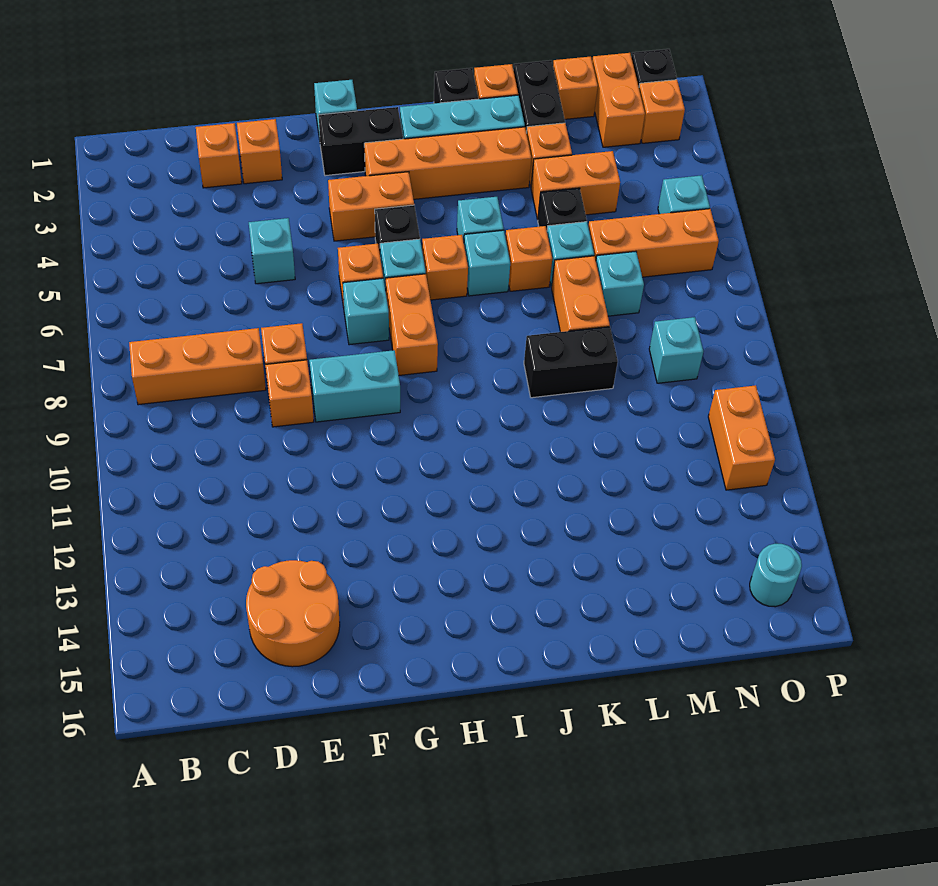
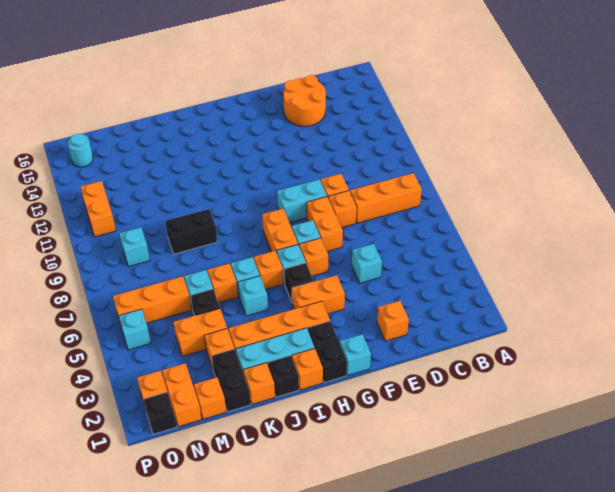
orange 1x1 brick [196,123,242,188] -> orange 1x1 brick moved to [292,348,323,390]
black 1x2 brick [319,107,403,176] -> black 1x2 brick turned to [308,321,347,383]
orange 1x2 brick [552,256,610,332] -> orange 1x2 brick moved to [307,197,343,251]
cyan 1x1 brick [596,251,644,316] -> none

